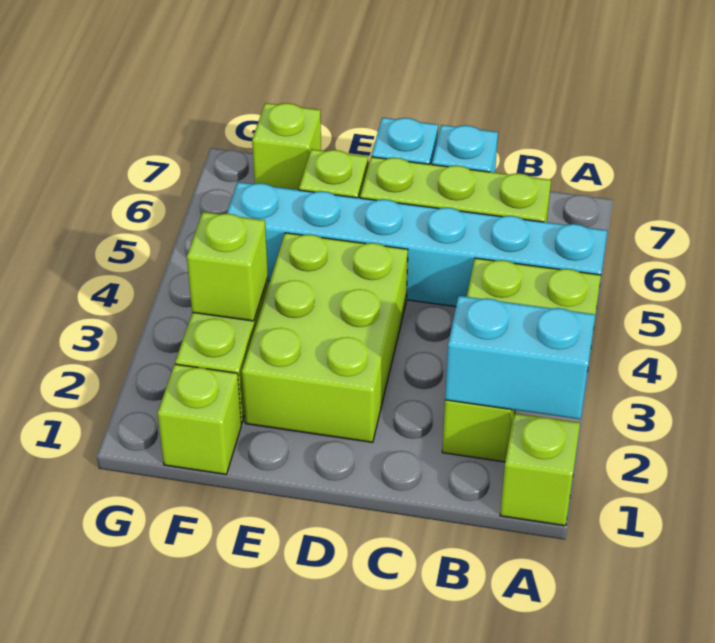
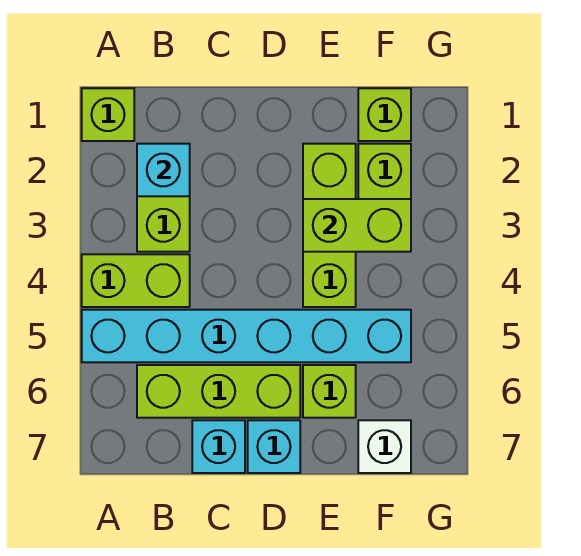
cyan 1x2 brick [445,296,595,419] -> cyan 1x1 brick [137,144,190,196]
lime 2x3 brick [242,233,408,442] -> lime 1x3 brick [303,144,356,307]
lime 1x1 brick [187,212,268,321] -> lime 1x2 brick [303,199,411,252]
lime 1x1 brick [252,103,321,190] -> white 1x1 brick [358,420,411,473]

